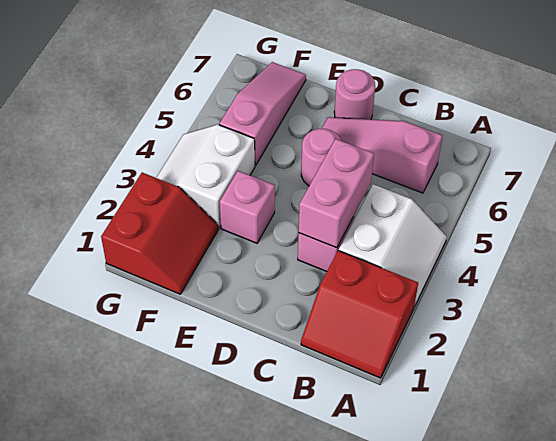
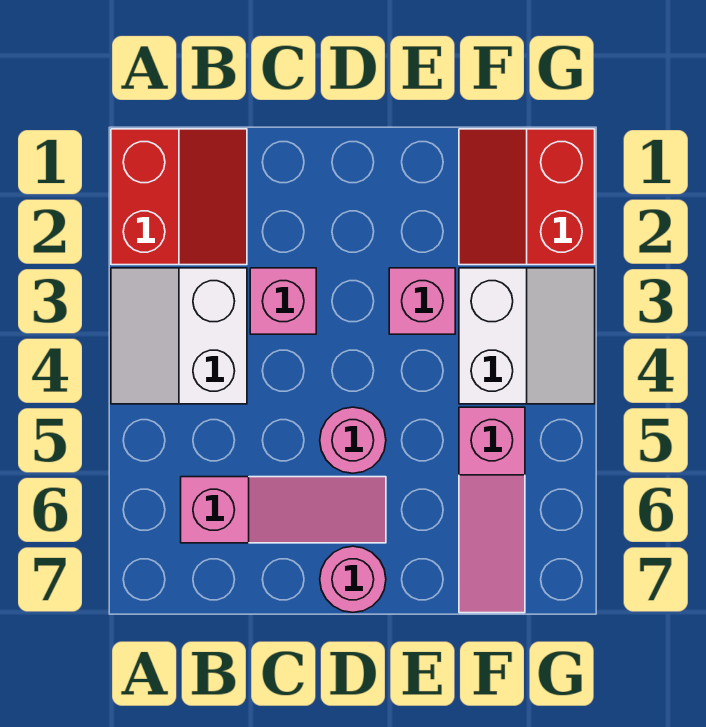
red 2x2 slope [301,251,418,378] -> red 2x2 slope turned to [111,129,247,265]
pink 1x2 brick [299,139,374,248] -> none

